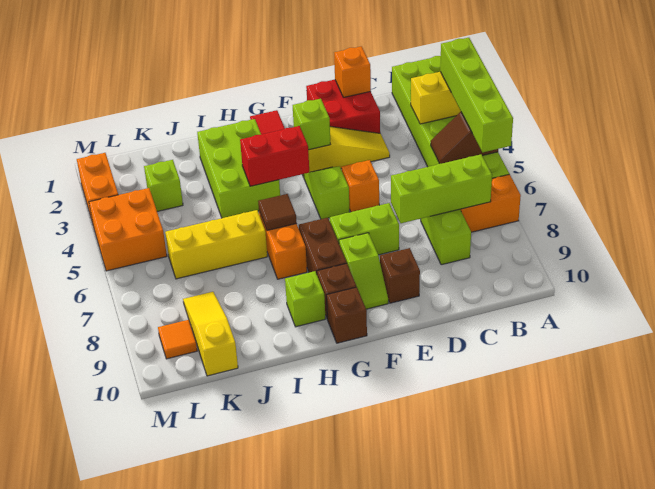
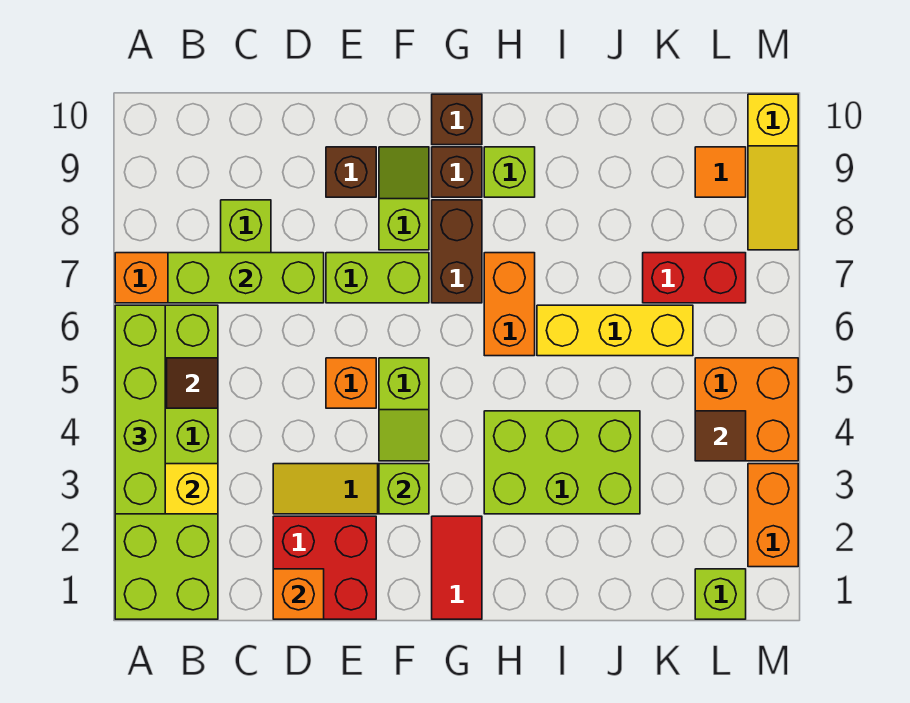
red 1x2 brick [240,126,309,186] -> red 1x2 brick moved to [643,253,746,303]
lime 2x3 brick [197,119,280,218] -> lime 2x3 brick turned to [484,411,640,514]
brown 1x1 tile [258,194,297,230] -> brown 1x1 tile moved to [695,411,746,461]
lime 1x1 brick [144,160,183,211] -> lime 1x1 brick moved to [695,569,746,619]
yellow 1x3 slope [183,292,238,376] -> yellow 1x3 slope moved to [748,94,798,250]

